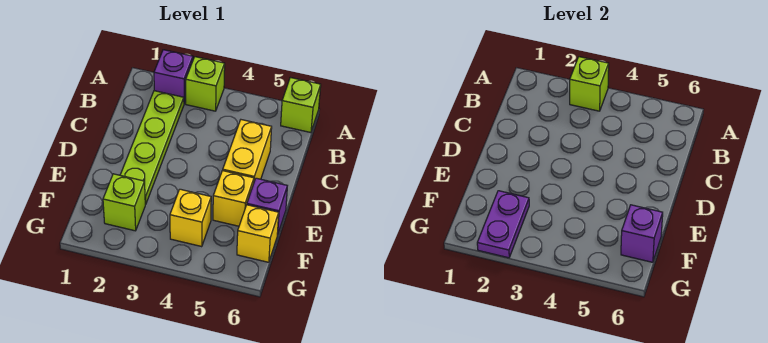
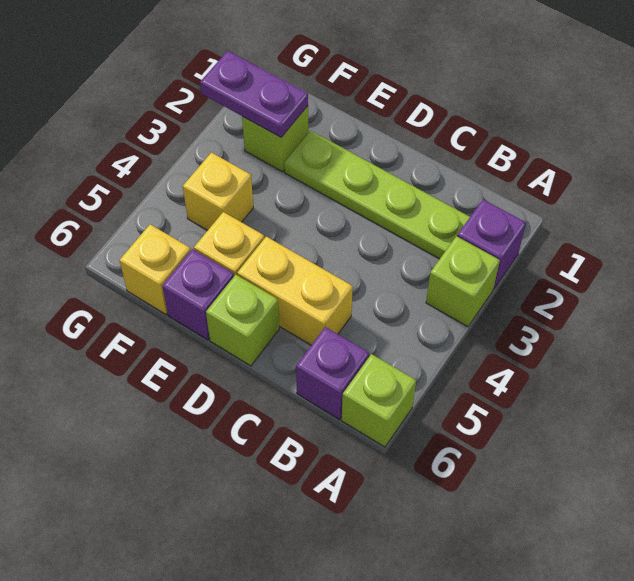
lime 1x1 brick [570,57,609,111] -> lime 1x1 brick moved to [206,275,279,366]
purple 1x1 brick [621,205,663,262] -> purple 1x1 brick moved to [296,327,369,419]

